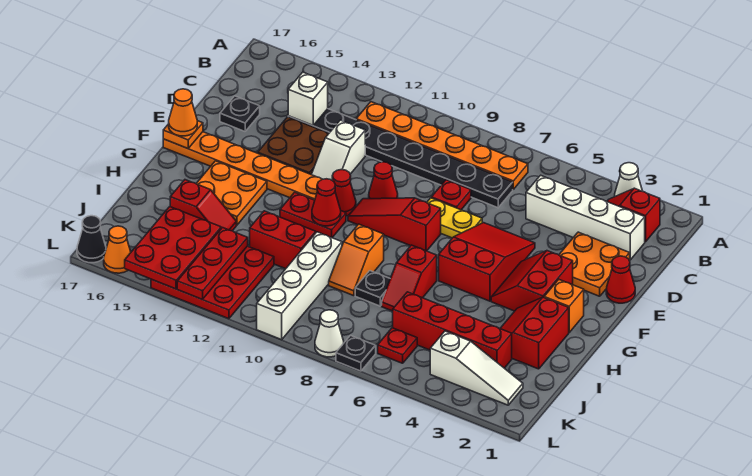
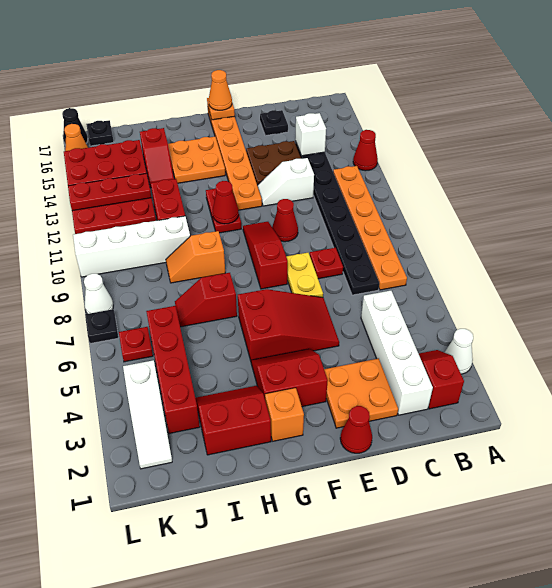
red 1x1 cone [332,170,356,216] -> red 1x1 cone moved to [353,130,378,171]
black 1x1 plate [355,271,390,306] -> black 1x1 plate moved to [86,120,114,146]

